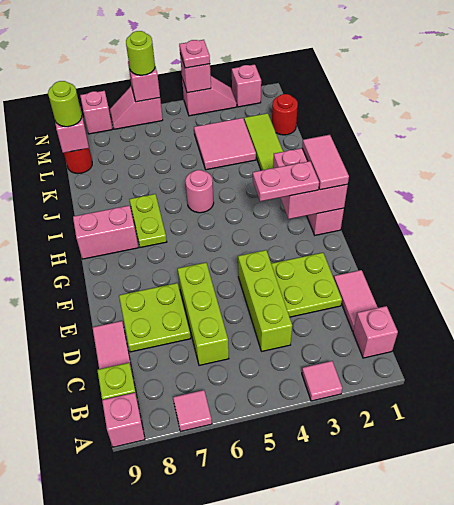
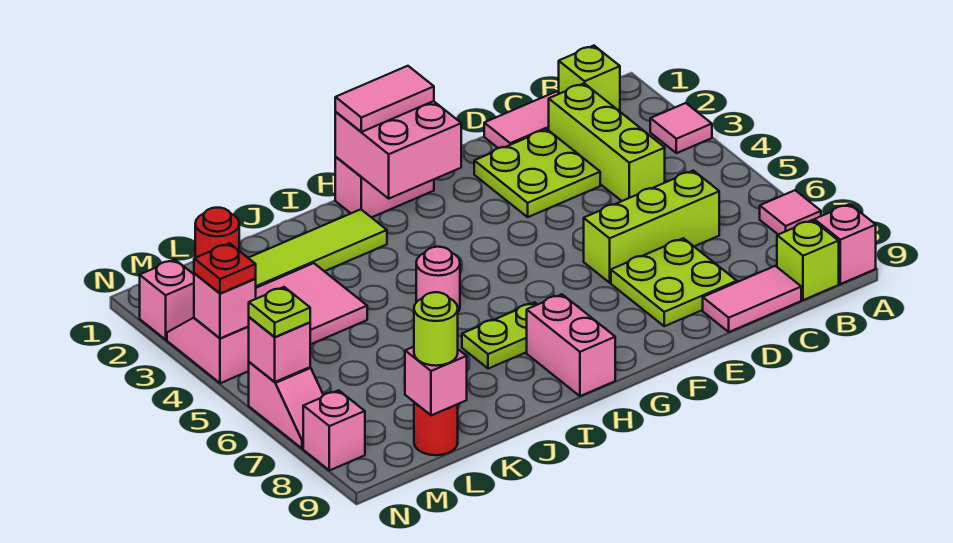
pink 1x1 brick [353,306,398,358] -> lime 1x1 brick [559,46,620,111]
lime 1x3 brick [238,250,292,351] -> lime 1x3 brick turned to [549,83,665,201]
pink 1x2 plate [253,161,319,202] -> none
pink 1x1 plate [179,40,210,68] -> red 1x1 plate [194,243,256,294]
lime 1x1 round brick [126,31,155,75] -> lime 1x1 plate [249,287,310,337]

